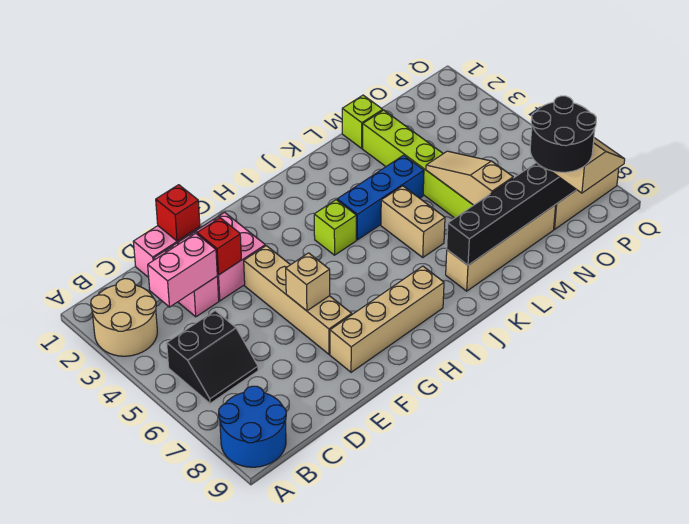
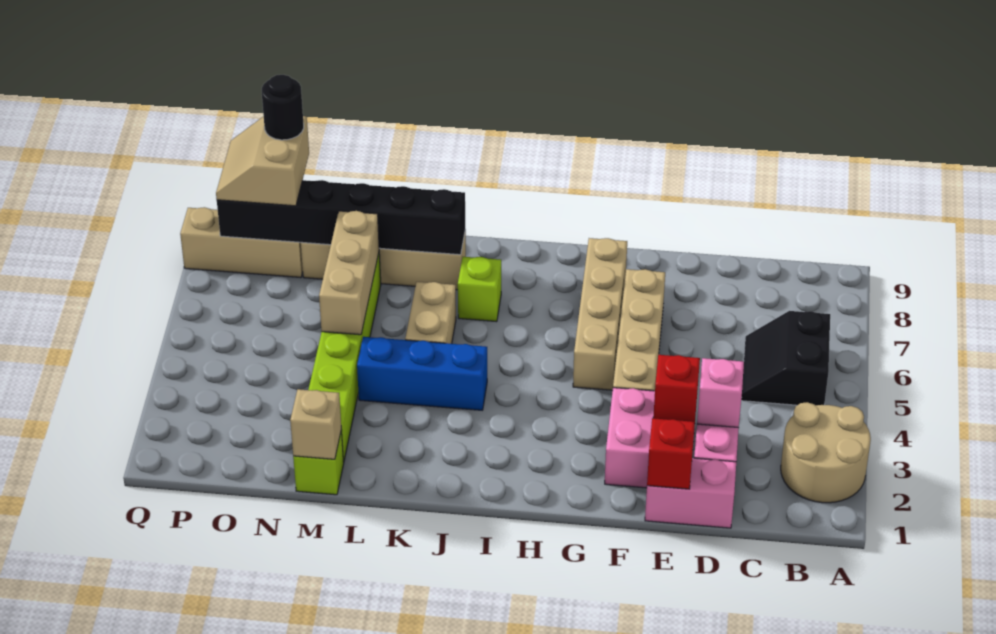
blue 2x2 round brick [219,386,286,467] -> none
black 2x2 slope [167,311,258,403] -> black 2x2 slope turned to [741,311,830,405]
pink 1x2 brick [148,234,217,307] -> pink 1x1 brick [697,358,744,428]
tan 1x1 brick [286,253,330,311] -> tan 1x1 brick moved to [290,389,341,459]
tan 1x4 brick [330,266,444,372] -> tan 1x4 brick turned to [573,238,627,390]
lime 1x1 brick [314,200,356,255] -> lime 1x1 brick moved to [458,257,501,322]
tan 1x3 slope [426,151,513,205] -> tan 1x3 brick [319,211,380,335]
black 2x2 round brick [530,96,596,172] -> black 1x1 round brick [262,75,304,140]

